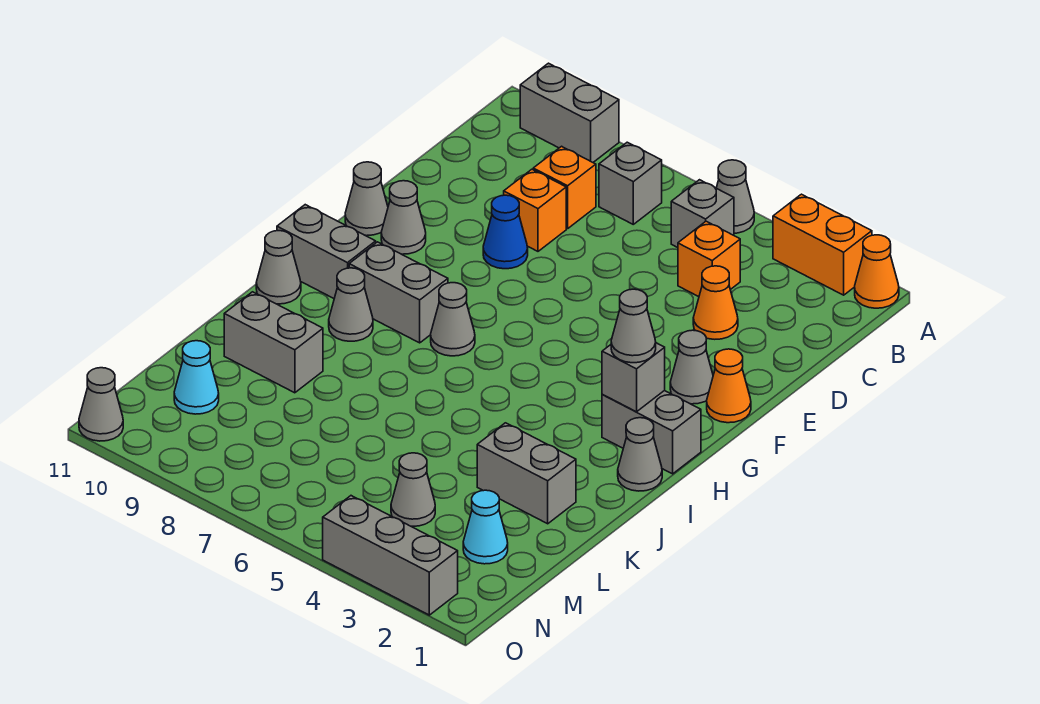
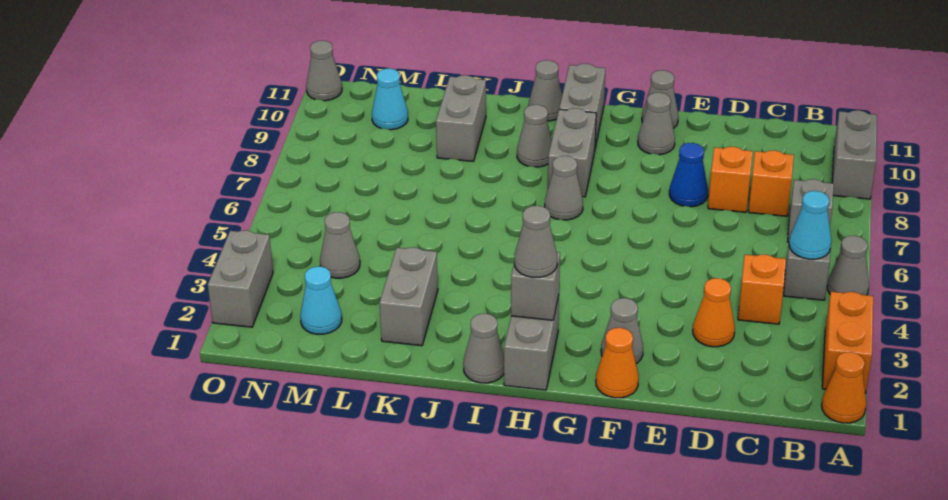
none -> cyan 1x1 cone [789,191,831,259]
grey 1x3 brick [323,496,458,615] -> grey 1x2 brick [208,230,273,327]

